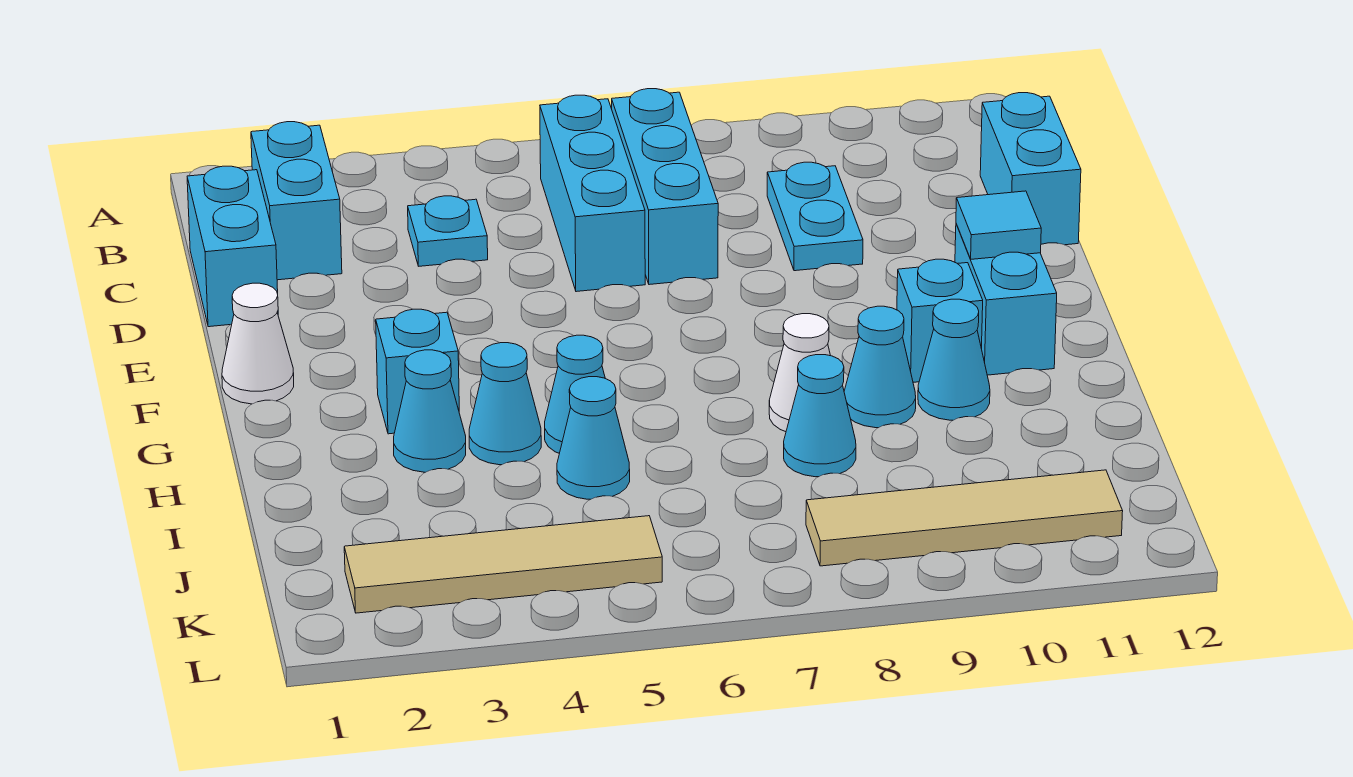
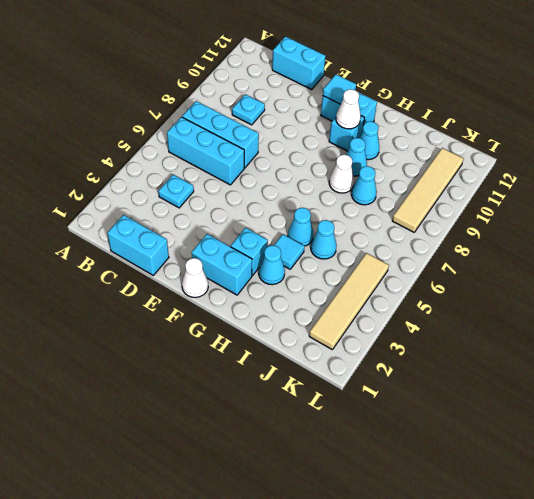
cyan 1x2 brick [251,122,342,280] -> cyan 1x2 brick moved to [192,234,252,295]
cyan 1x2 plate [767,162,863,271] -> cyan 1x1 plate [232,94,265,125]
none -> white 1x1 cone [336,89,361,129]
cyan 1x1 cone [469,343,541,465] -> cyan 1x1 tile [274,234,305,269]

